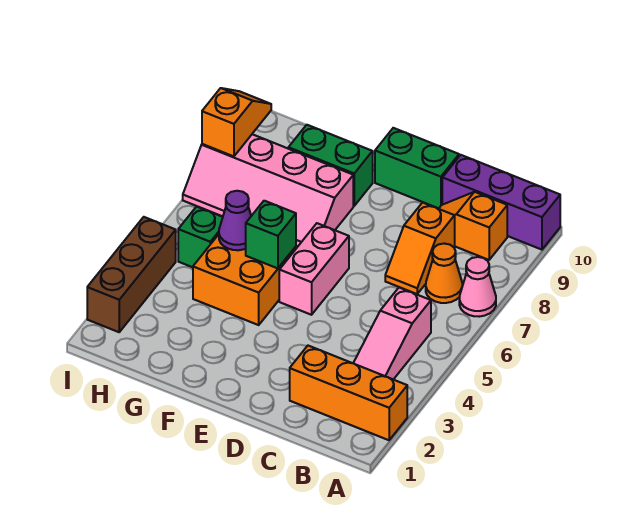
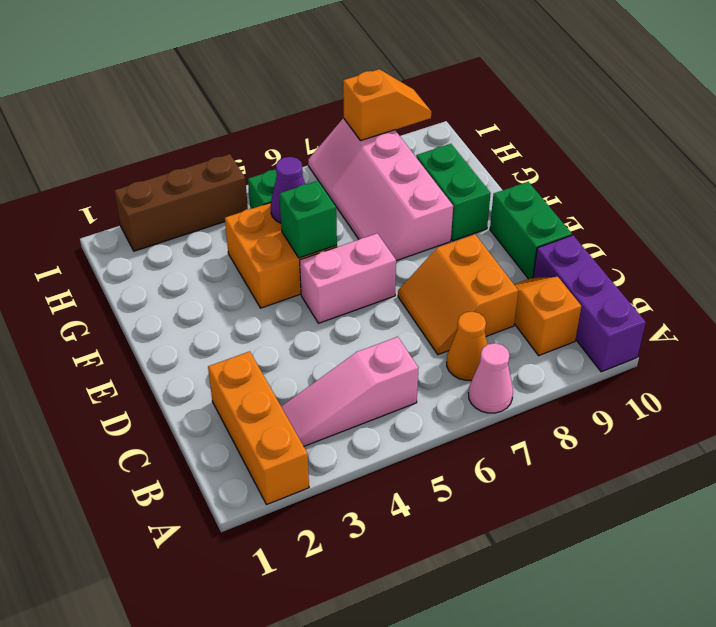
orange 1x2 slope [385,203,455,294] -> orange 2x2 slope [398,234,518,355]

